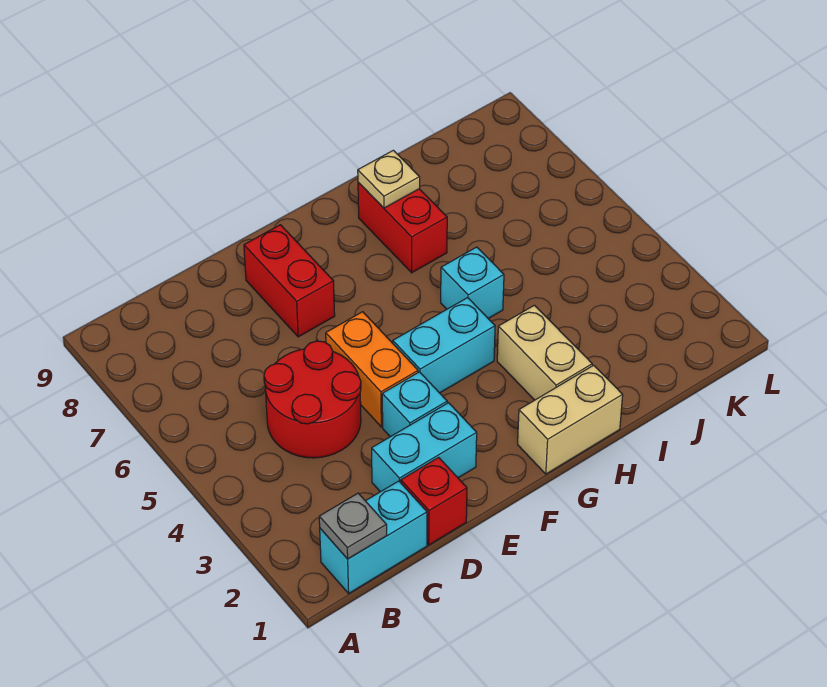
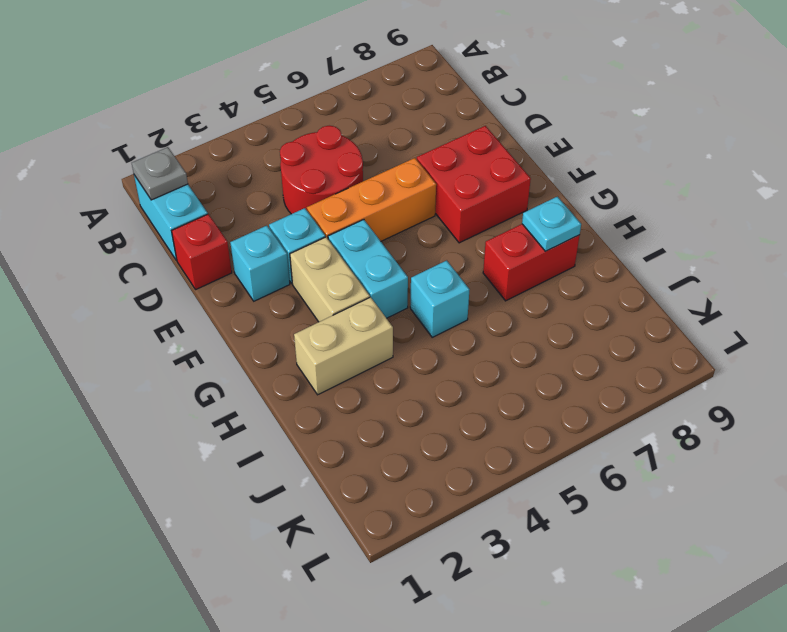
cyan 1x2 brick [372,403,477,492] -> cyan 1x1 brick [230,226,290,301]
orange 1x2 brick [326,312,418,427] -> orange 1x3 brick [307,158,436,241]
red 1x2 brick [244,225,335,337] -> red 2x2 brick [417,126,531,243]
tan 1x2 brick [518,365,623,474] -> tan 1x2 brick moved to [290,237,370,322]
tan 1x1 plate [358,150,420,208] -> cyan 1x1 plate [522,197,581,251]

